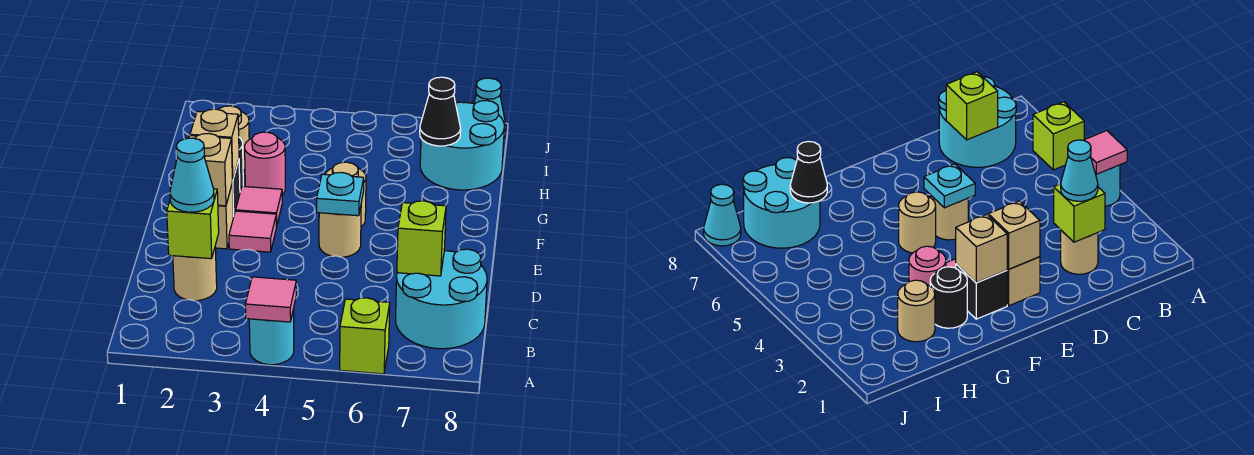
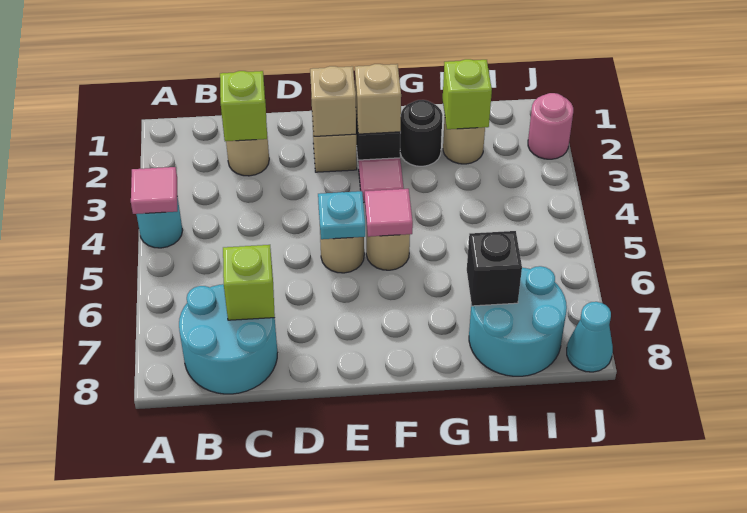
lime 1x1 brick [340,298,390,374] -> lime 1x1 brick moved to [443,59,492,129]
cyan 1x1 cone [170,138,214,212] -> none
pink 1x1 tile [229,211,276,252] -> pink 1x1 tile moved to [365,189,413,237]
pink 1x1 round brick [245,132,285,195] -> pink 1x1 round brick moved to [528,93,573,159]
black 1x1 cone [420,77,461,146] -> black 1x1 brick [467,231,522,306]

